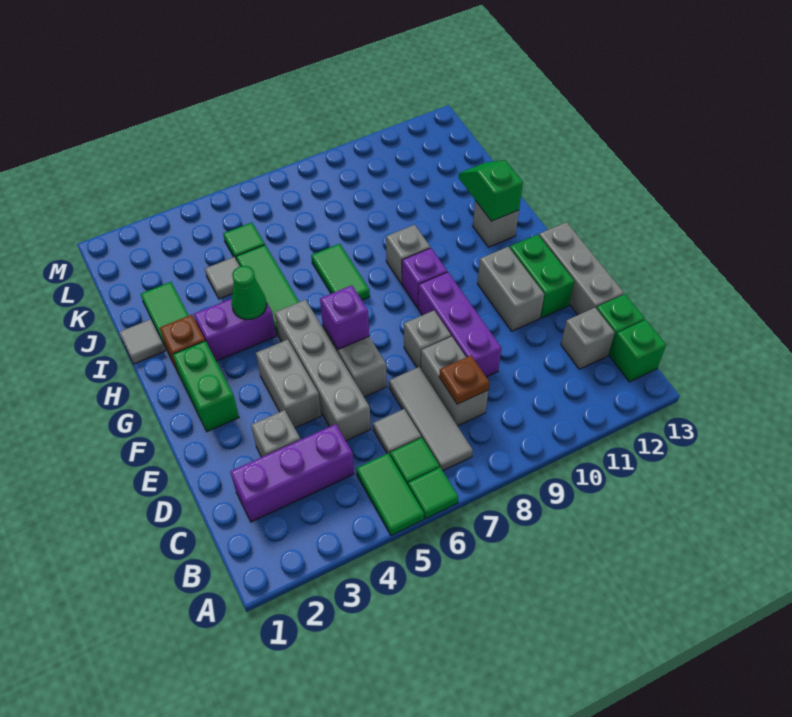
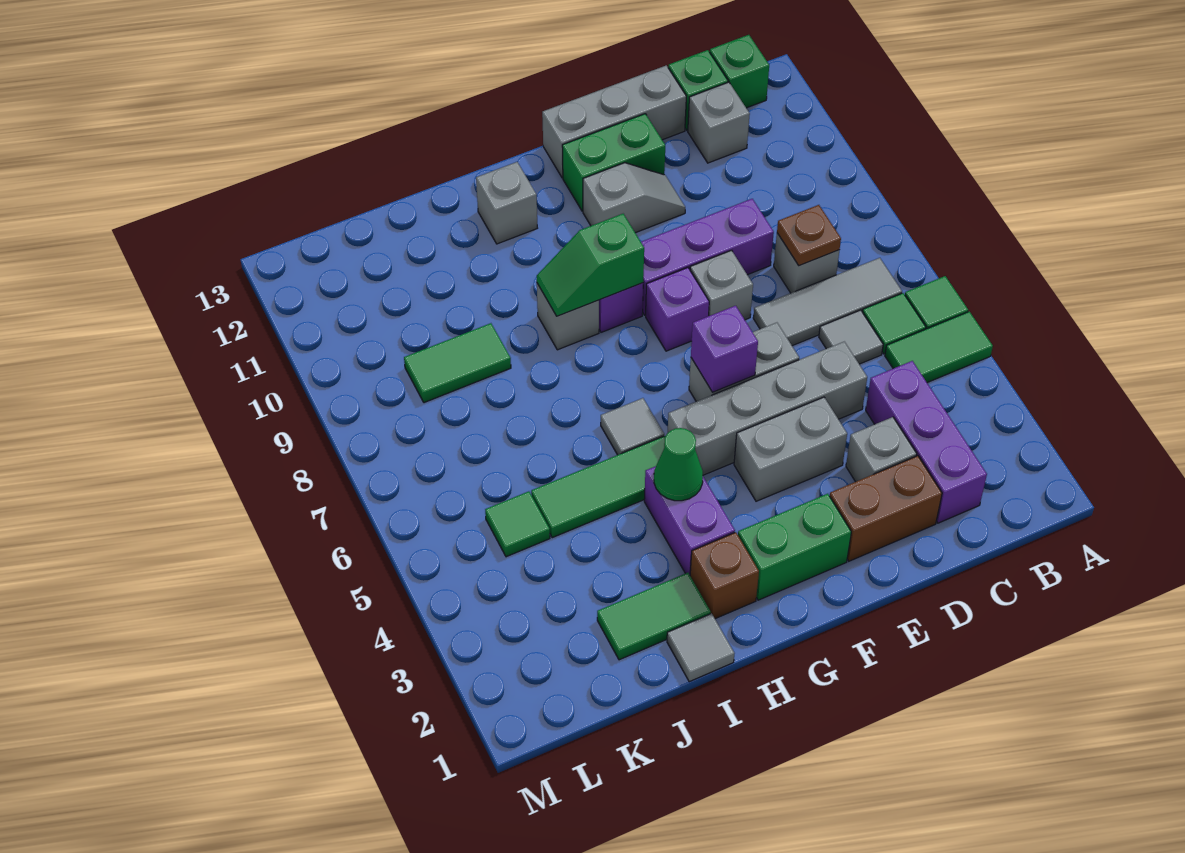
grey 1x2 brick [421,337,488,426] -> grey 1x1 brick [774,233,839,293]
none -> brown 1x2 brick [830,456,942,561]
grey 1x2 brick [477,247,544,331] -> grey 1x2 slope [583,163,685,233]
none -> purple 1x1 brick [646,268,709,351]
green 1x2 tile [311,244,370,300] -> green 1x2 tile moved to [404,323,511,403]
green 1x2 slope [459,160,523,221] -> green 1x2 slope moved to [537,214,644,316]
grey 1x1 tile [205,257,240,299] -> grey 1x1 tile moved to [601,398,664,455]

